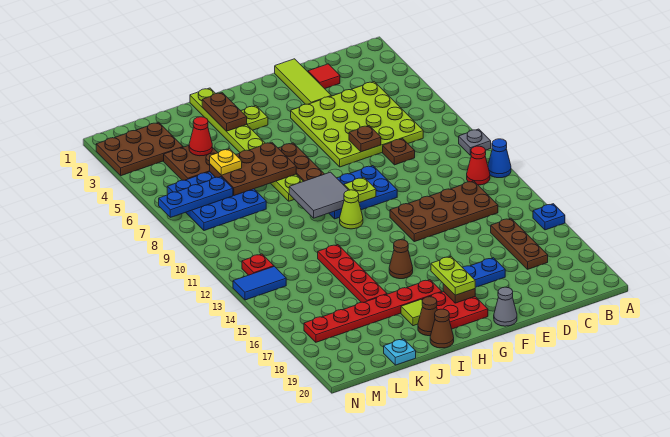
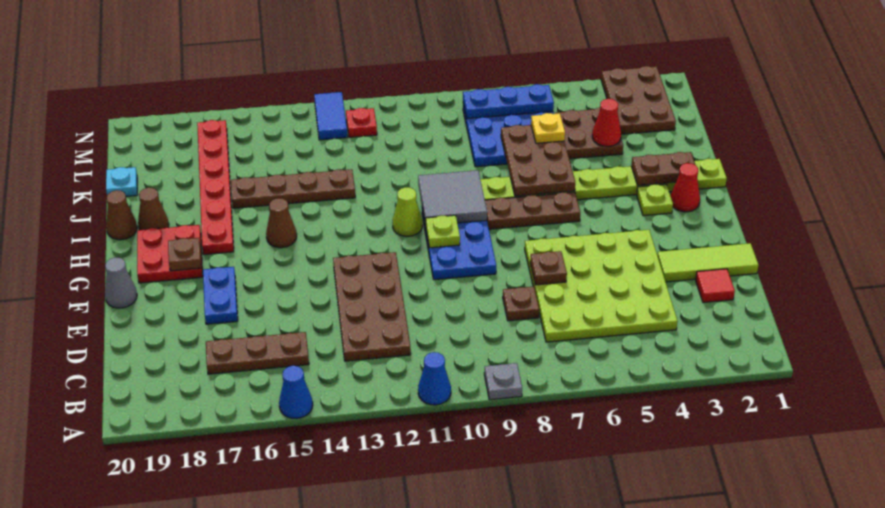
blue 1x1 plate [533,204,565,230] -> blue 1x1 cone [279,366,313,418]
red 1x1 cone [467,146,490,185] -> red 1x1 cone moved to [670,163,700,212]
lime 1x2 plate [431,257,475,295] -> none
lime 1x1 tile [401,300,423,326] -> none
red 1x4 plate [318,245,387,303] -> brown 1x4 plate [231,169,355,208]
blue 1x3 plate [159,177,233,217] -> blue 1x3 plate turned to [463,84,554,119]

